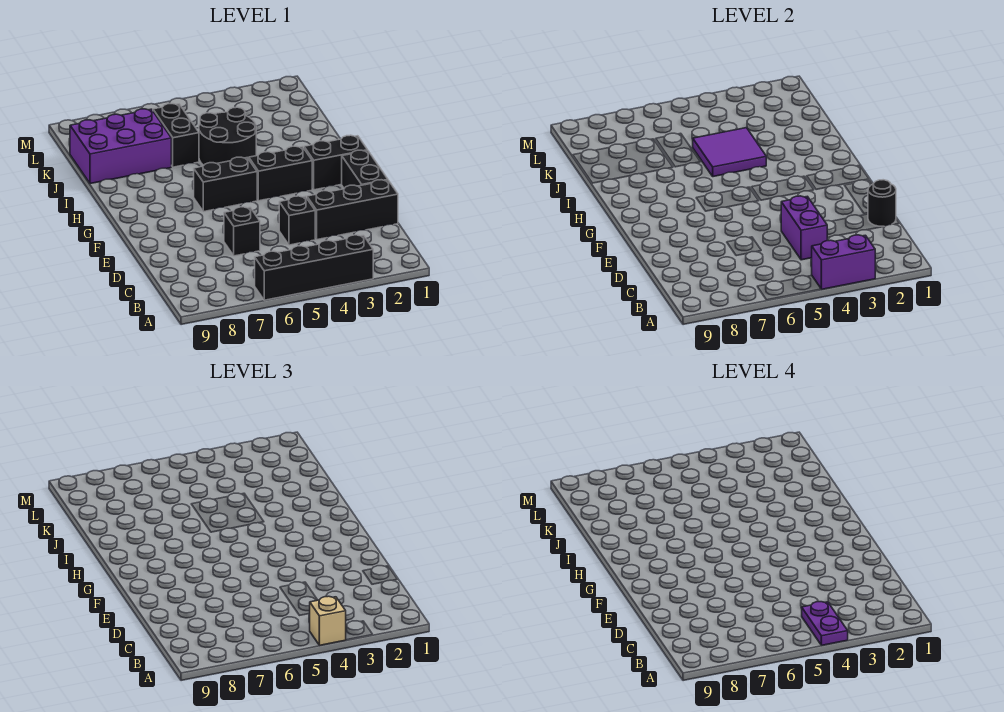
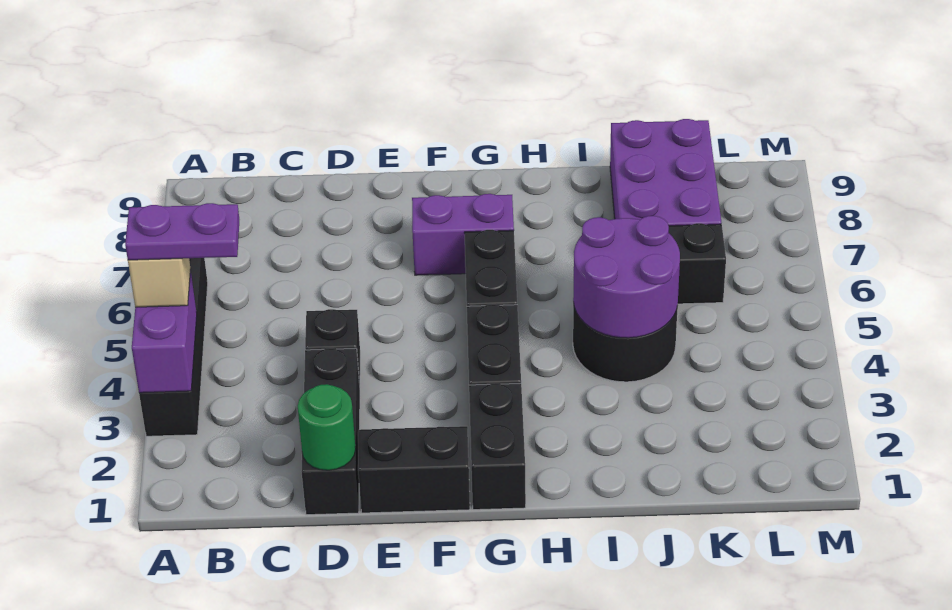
purple 1x2 brick [781,196,828,260] -> purple 1x2 brick moved to [412,194,514,275]
black 1x1 round brick [868,180,896,227] -> green 1x1 round brick [298,384,356,470]
black 1x1 brick [224,207,260,256] -> none
purple 2x2 tile [693,128,766,177] -> purple 2x2 round brick [573,216,680,338]

